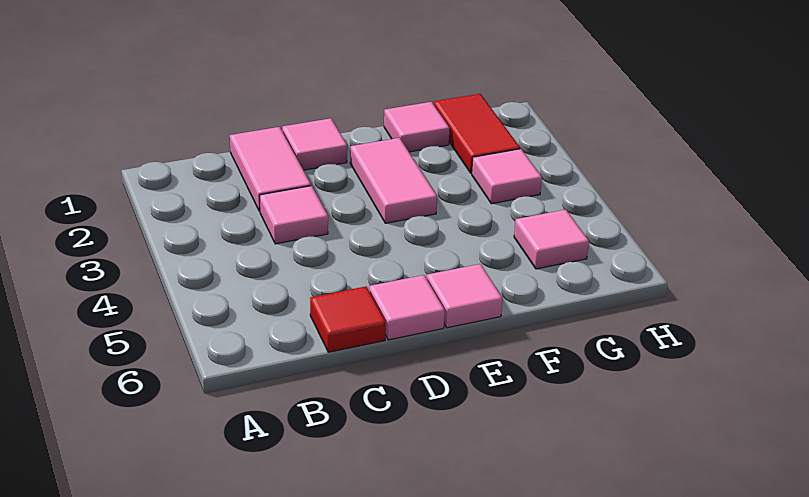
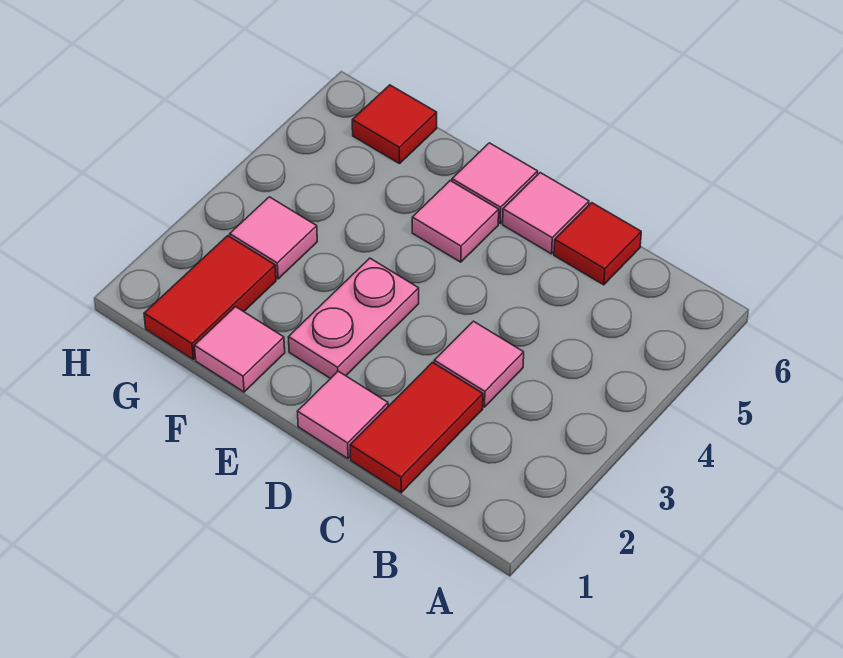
pink 1x2 tile [230,127,311,211] -> red 1x2 tile [350,362,483,493]
pink 1x2 tile [350,138,437,223] -> pink 1x2 plate [289,258,419,379]
pink 1x1 tile [514,210,589,269] -> pink 1x1 tile moved to [412,181,499,262]
none -> red 1x1 tile [352,85,437,164]

